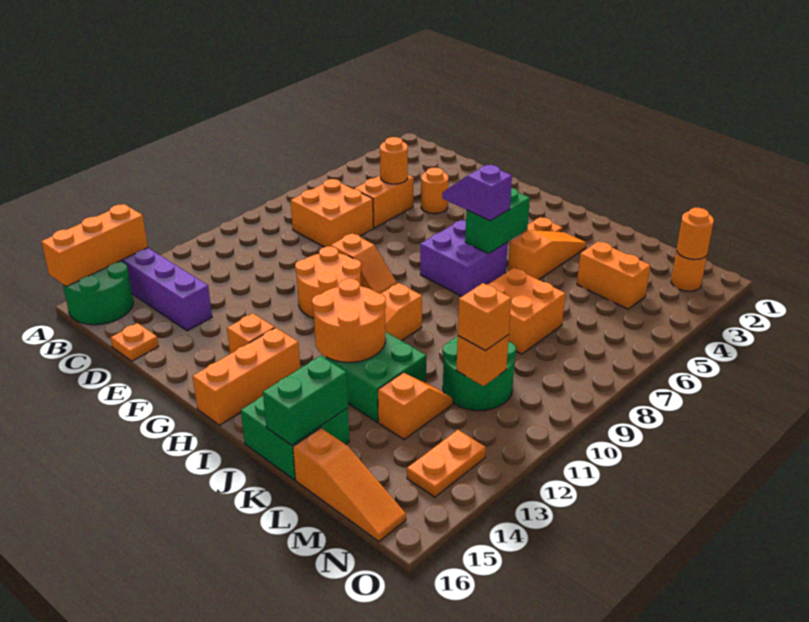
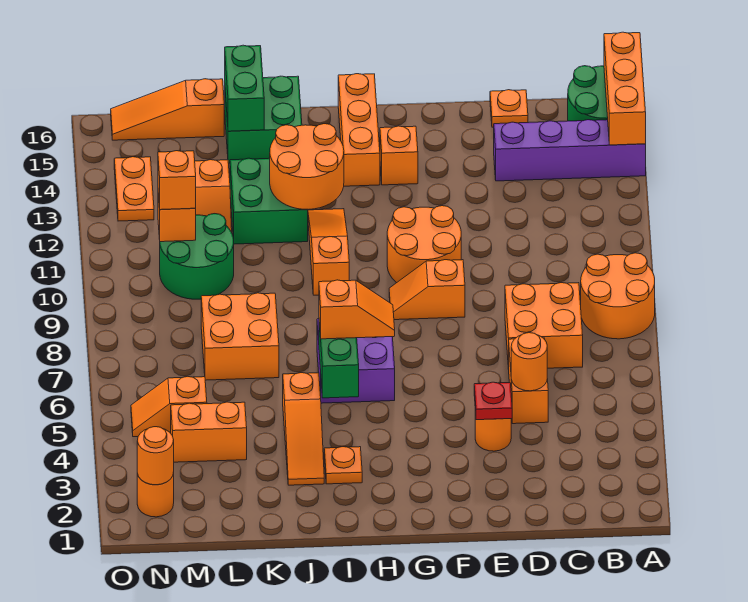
none -> orange 2x2 round brick [581,253,655,339]
none -> red 1x1 plate [474,382,512,420]
purple 1x2 slope [442,165,512,221] -> orange 1x2 slope [319,280,395,339]
none -> orange 1x2 slope [131,376,207,437]

